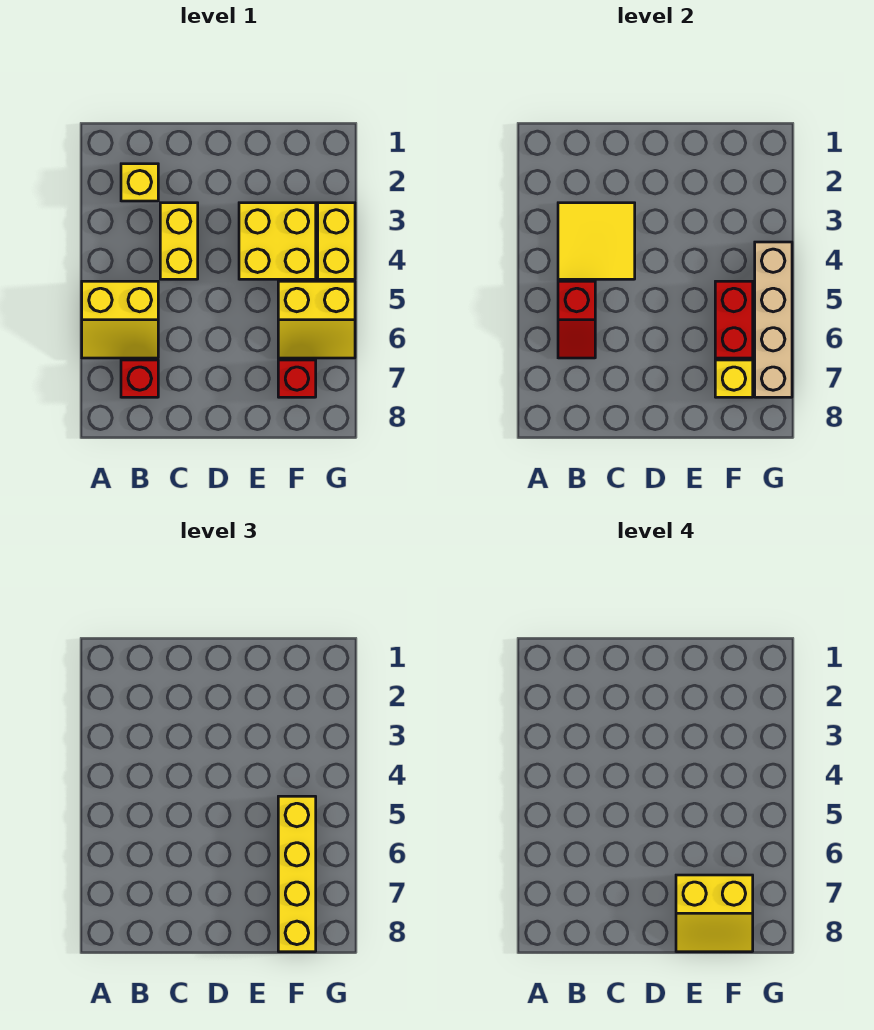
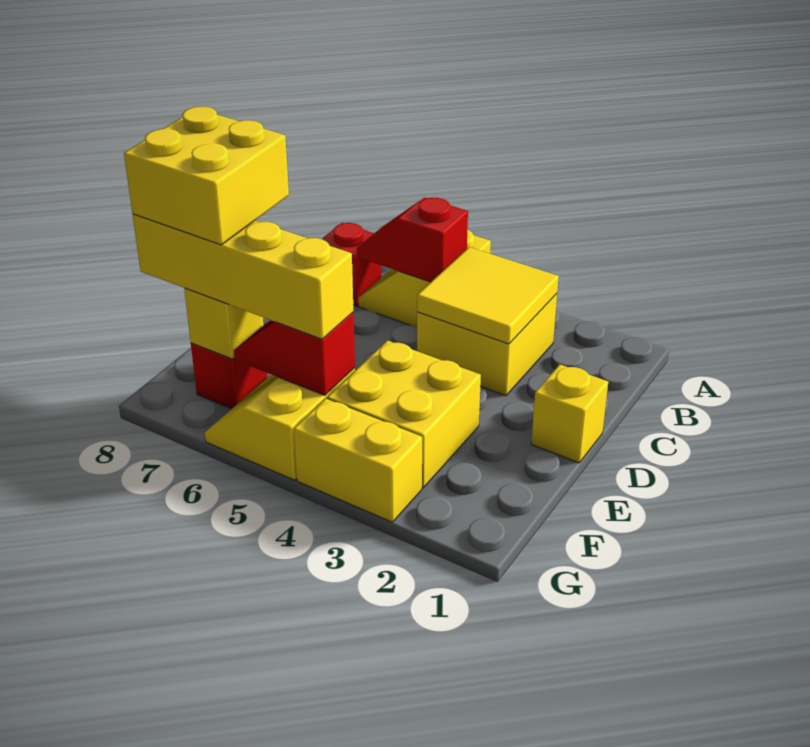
yellow 1x1 brick [121,164,158,201] -> yellow 1x1 brick moved to [531,364,608,463]
yellow 1x2 brick [160,203,198,279] -> yellow 2x2 brick [417,294,557,396]
yellow 2x2 slope [676,875,753,952] -> yellow 2x2 brick [124,107,289,245]
red 1x2 brick [715,281,753,358] -> red 1x2 slope [234,312,355,395]
tan 1x4 brick [755,242,792,397] -> none

